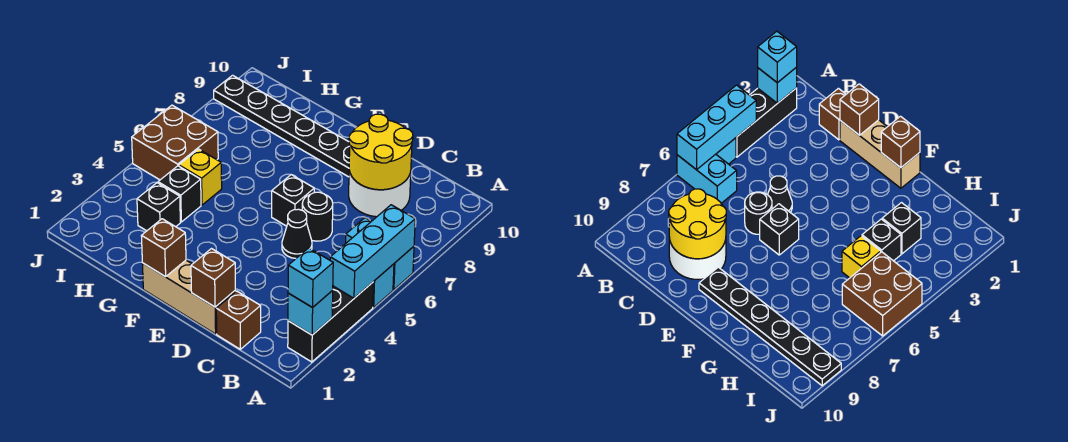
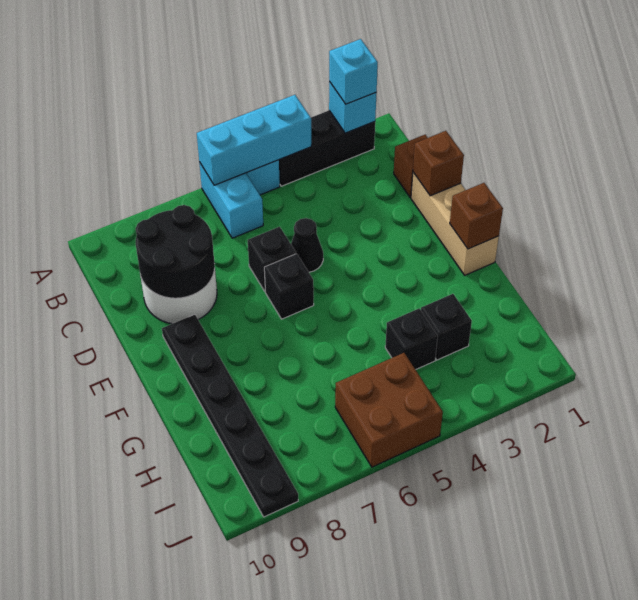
yellow 2x2 round brick [349,114,413,190] -> black 2x2 round brick [136,205,215,298]
black 1x1 round brick [302,192,333,241] -> black 1x1 brick [248,227,296,291]
yellow 1x1 brick [179,149,222,205] -> none

